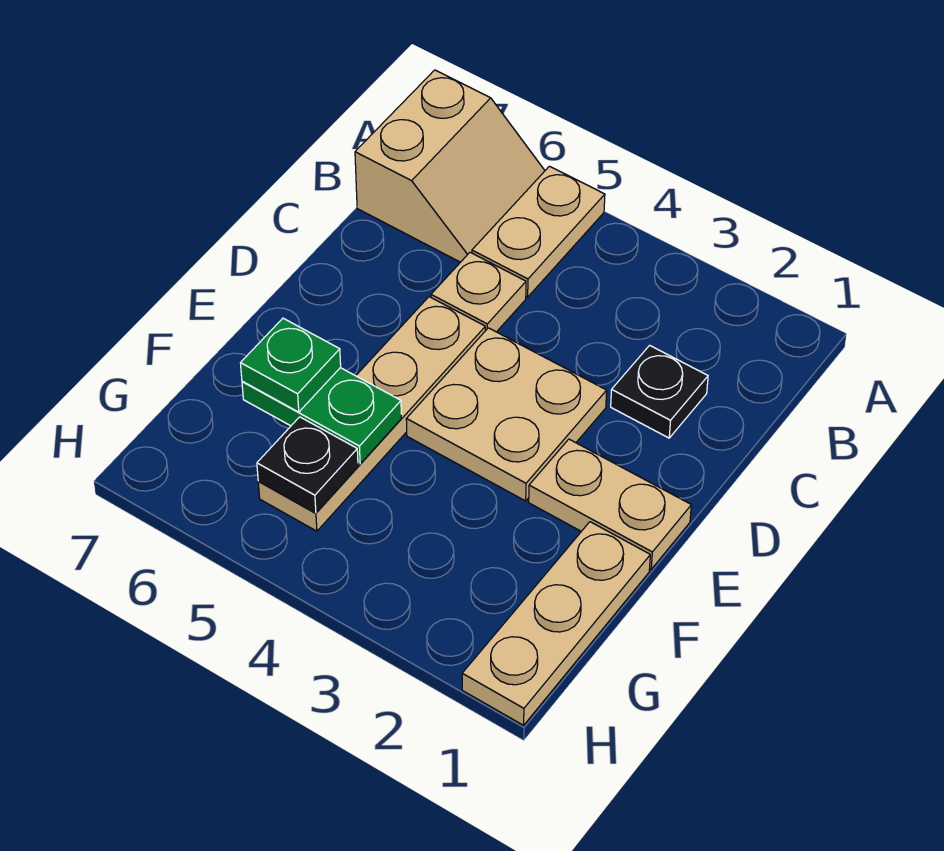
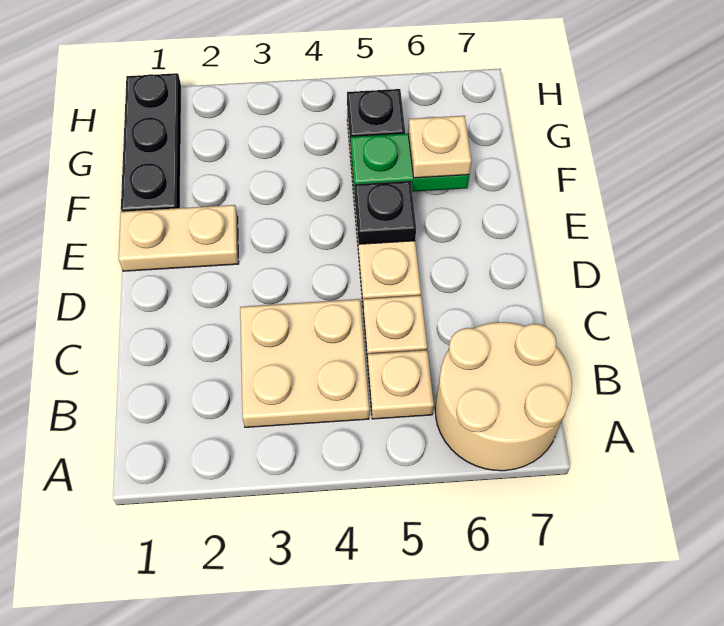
tan 1x2 plate [472,166,605,297] -> tan 1x1 plate [368,350,434,419]
tan 2x2 slope [355,70,545,262] -> tan 2x2 round brick [435,322,572,471]
black 1x1 plate [611,345,708,438] -> black 1x1 plate moved to [355,181,416,244]
tan 2x2 plate [406,328,607,501] -> tan 2x2 plate moved to [240,299,369,427]
tan 1x3 plate [462,522,650,725] -> black 1x3 plate [121,73,181,212]
green 1x1 plate [241,318,341,412] -> tan 1x1 plate [408,116,472,178]

